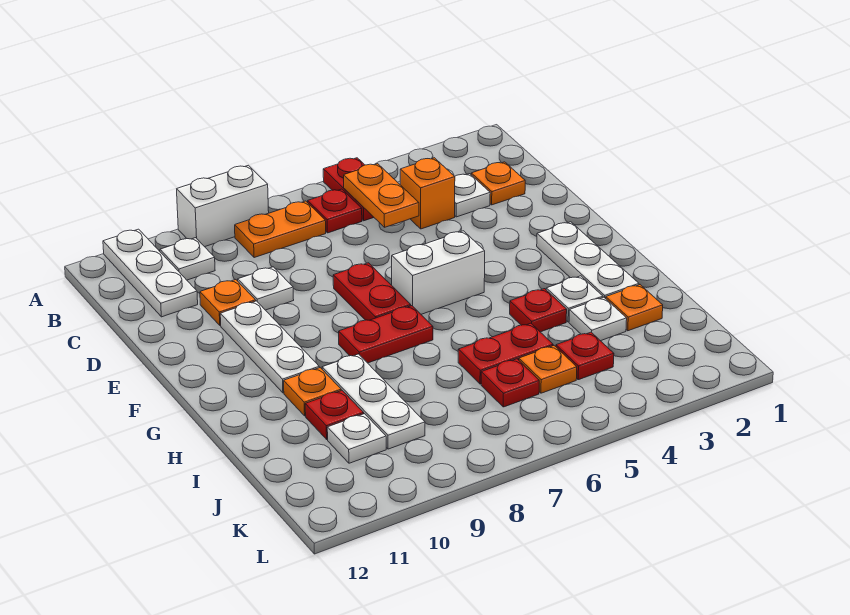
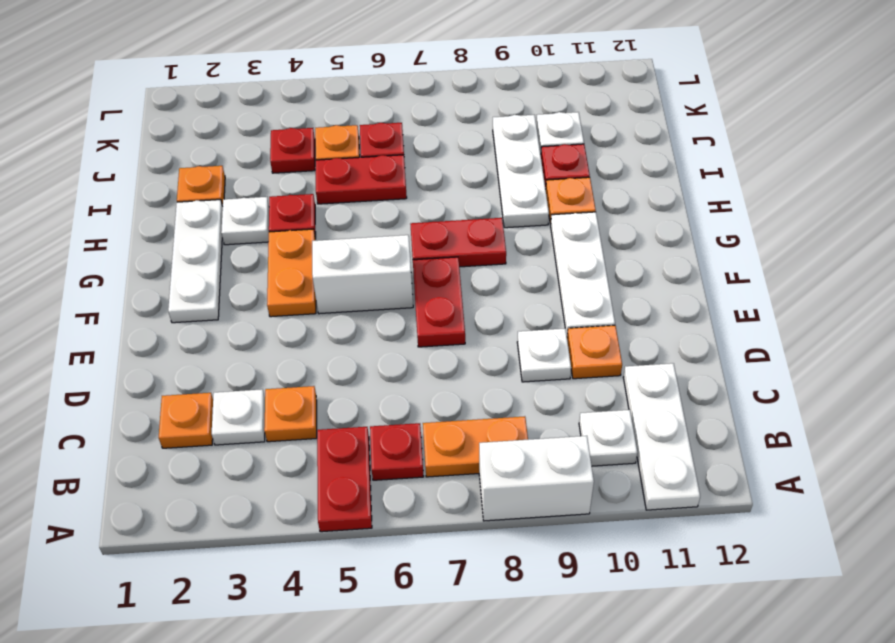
orange 1x2 plate [344,164,419,227] -> orange 1x2 plate moved to [267,229,316,317]
orange 1x1 brick [400,158,455,229] -> orange 1x1 plate [264,386,317,442]
white 1x1 plate [569,297,627,341] -> none

